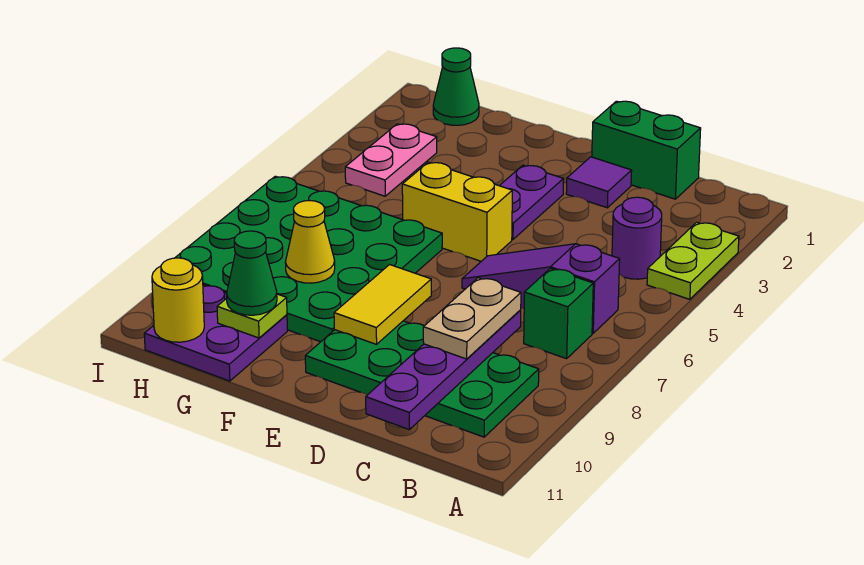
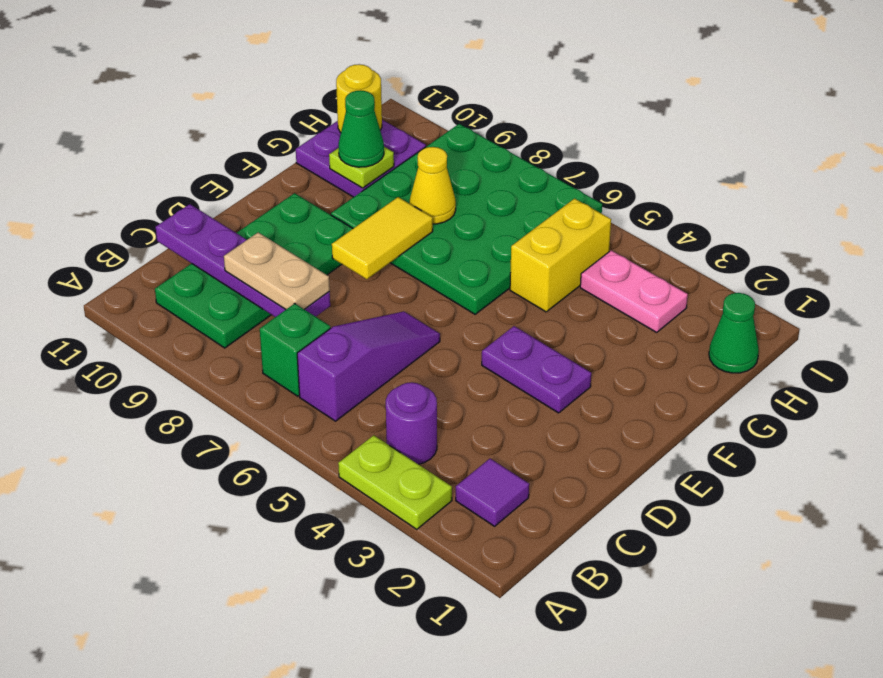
green 1x2 brick [592,101,701,199] -> none
purple 1x1 tile [566,157,632,208] -> purple 1x1 tile moved to [456,459,529,526]
yellow 1x2 brick [402,162,512,261] -> yellow 1x2 brick moved to [510,199,611,312]
yellow 1x2 tile [334,265,431,344] -> yellow 1x2 tile turned to [332,197,433,279]

